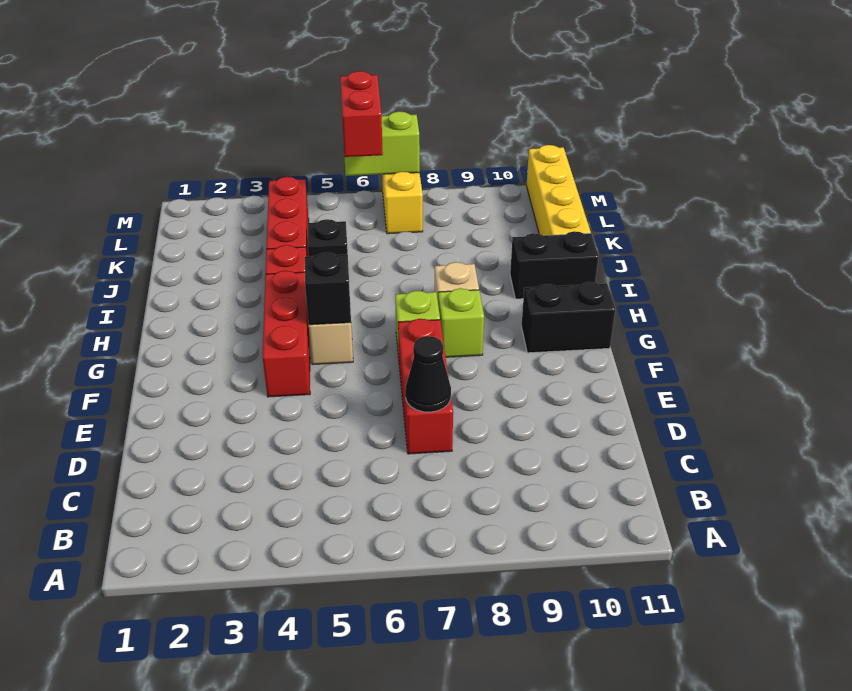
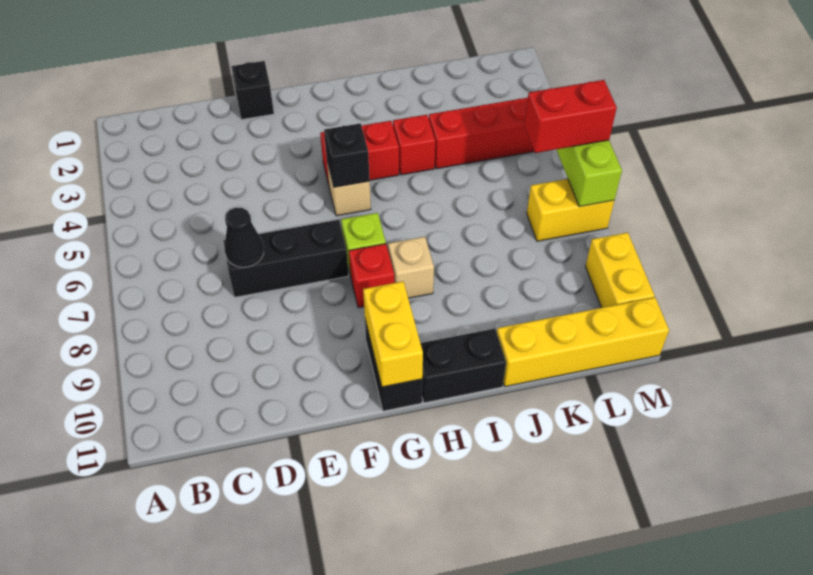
red 1x3 brick [398,319,453,454] -> black 1x3 brick [223,220,349,297]
red 1x3 brick [263,271,310,397] -> red 1x2 brick [320,121,399,184]
lime 1x1 brick [438,288,484,357] -> red 1x1 brick [349,244,395,308]
none -> yellow 1x2 brick [363,282,423,387]
black 1x2 brick [510,231,599,299] -> black 1x2 brick turned to [421,329,506,403]
black 1x1 brick [308,219,349,272] -> black 1x1 brick moved to [231,61,274,120]
none -> yellow 1x2 brick [585,233,655,308]

